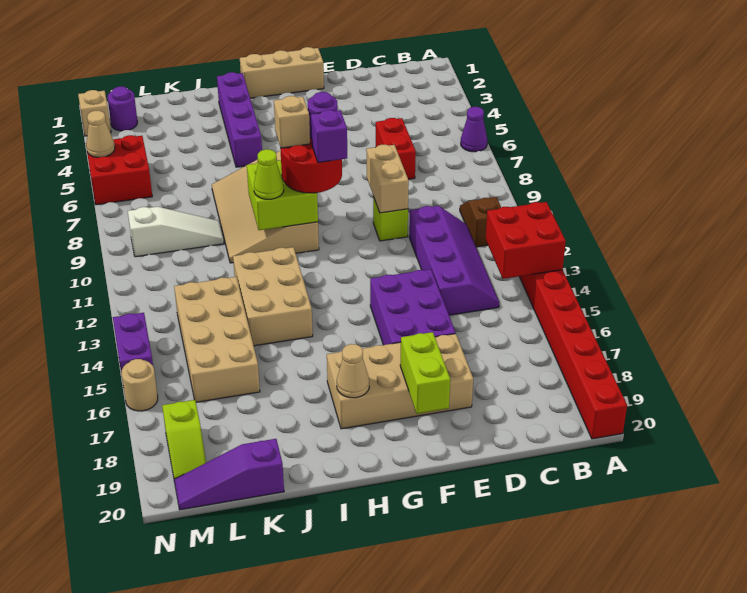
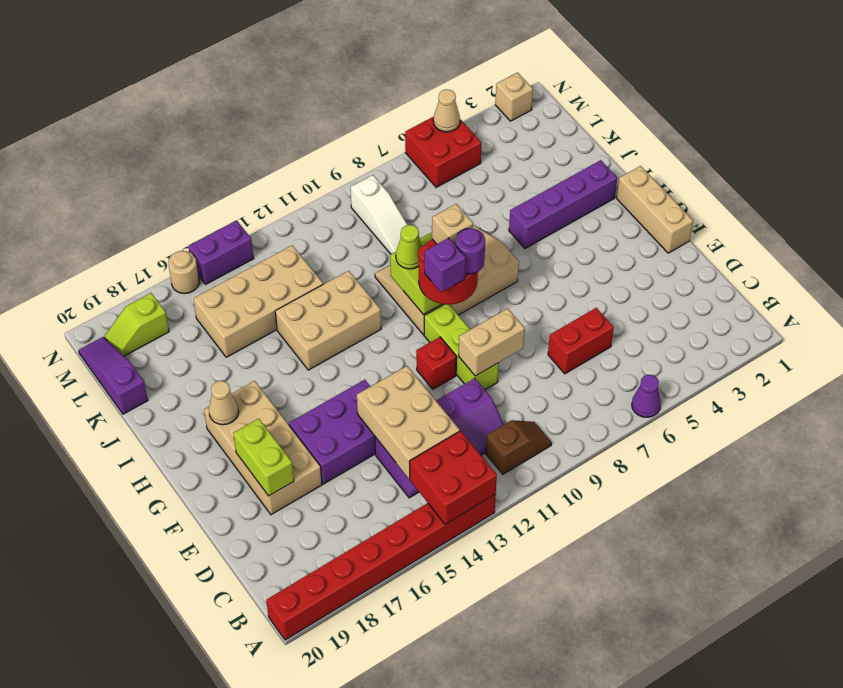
none -> tan 2x3 brick [357,366,460,479]
lime 1x1 brick [373,197,408,241] -> lime 1x3 brick [424,304,499,390]
none -> red 1x1 brick [416,337,457,389]
lime 1x2 brick [400,332,450,414] -> lime 1x2 brick turned to [233,419,294,496]
purple 1x1 round brick [108,86,138,131] -> none

